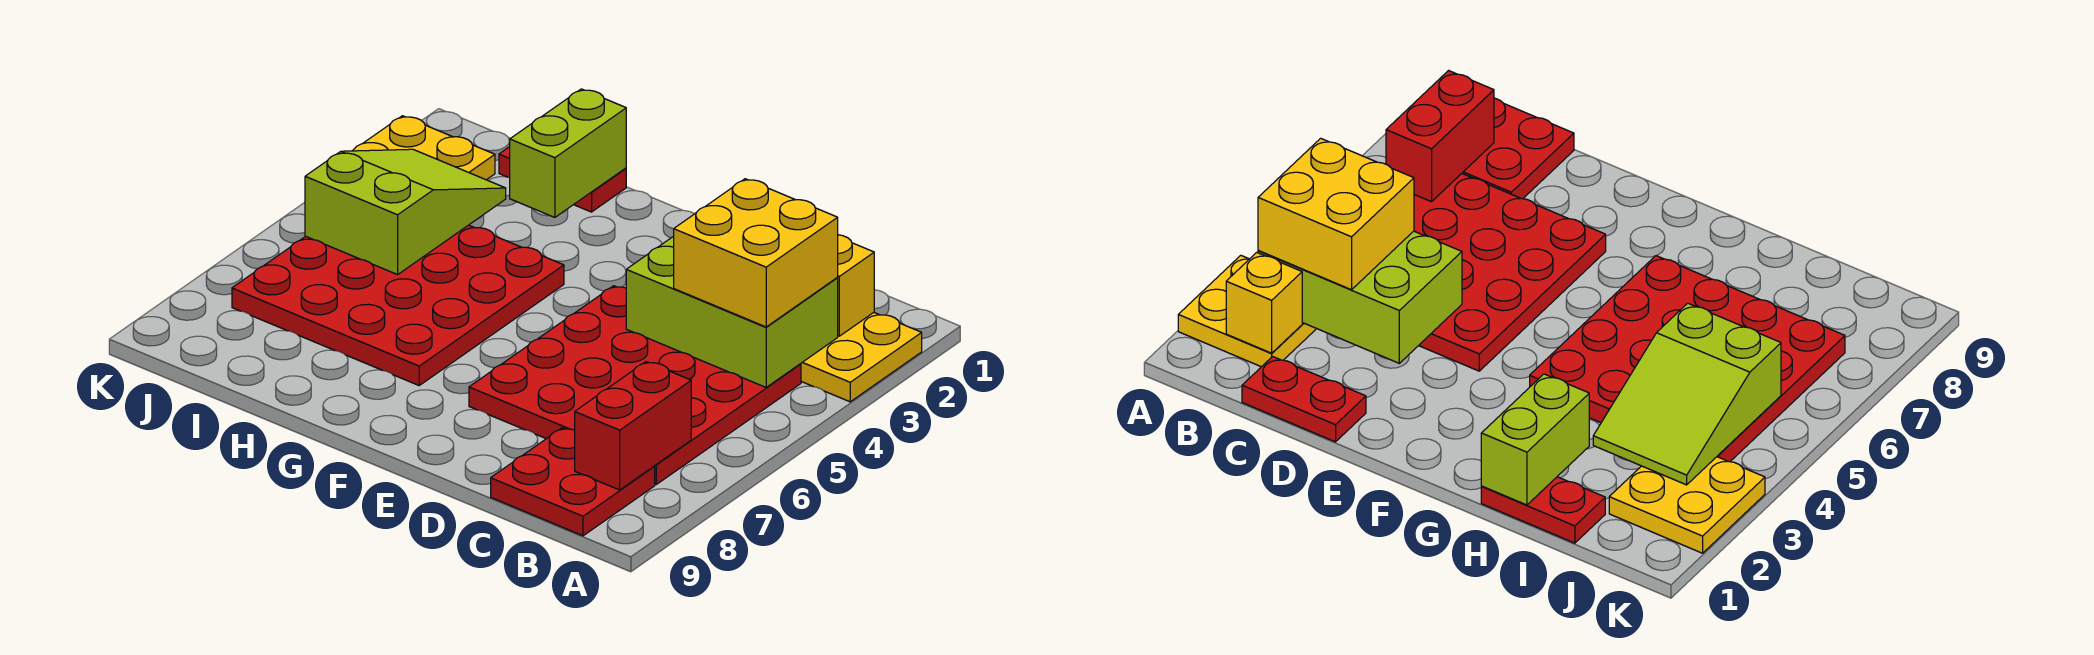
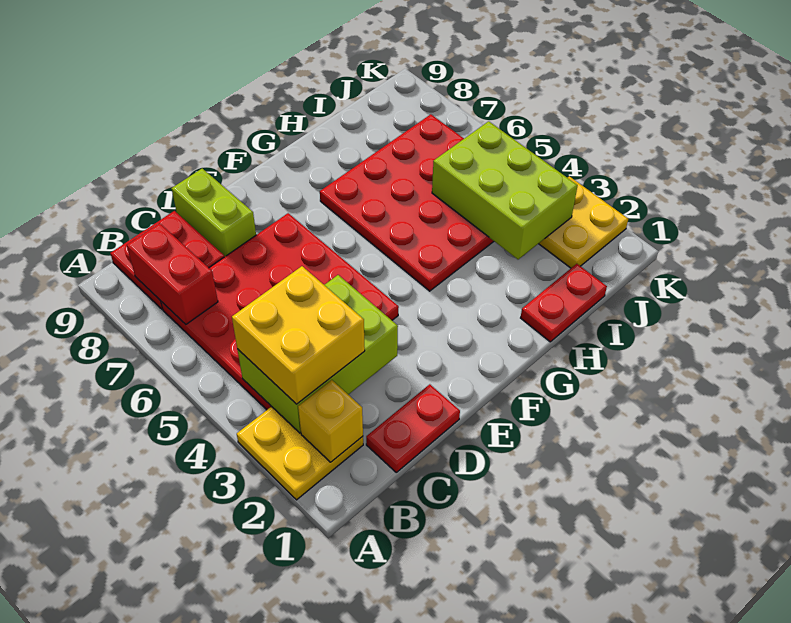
lime 1x2 brick [509,89,626,217] -> lime 1x2 brick moved to [172,169,256,257]
lime 2x3 slope [305,149,506,275] -> lime 2x3 brick [432,121,578,259]

